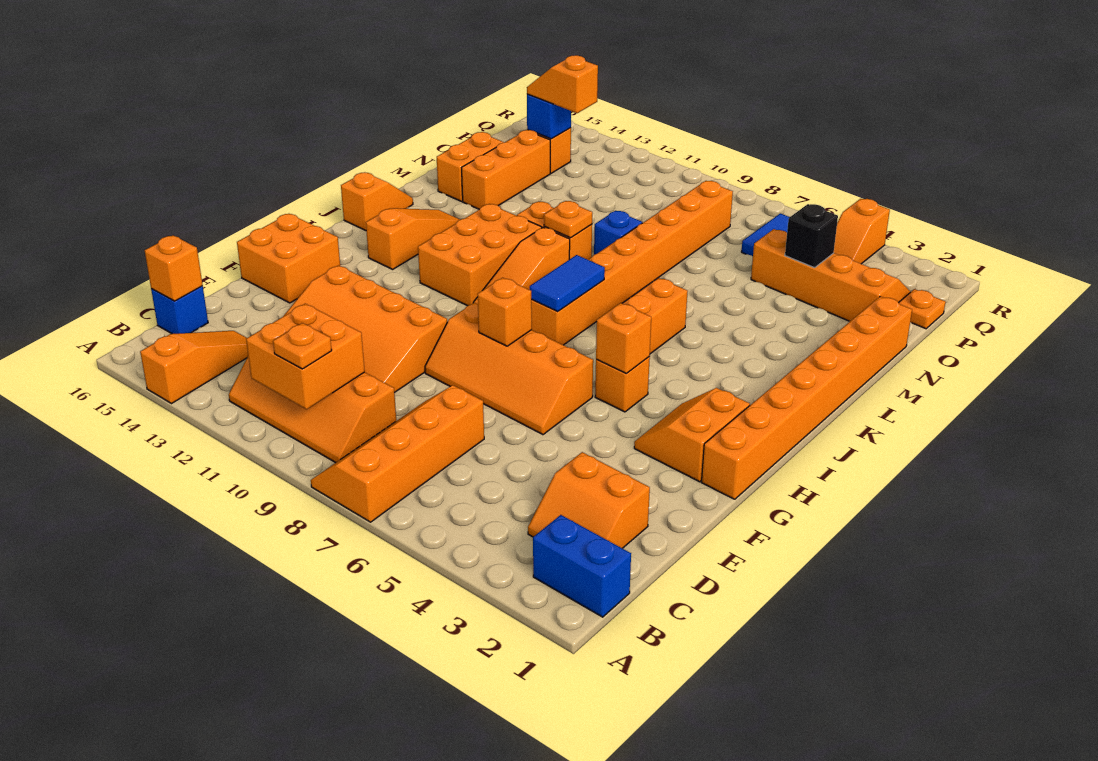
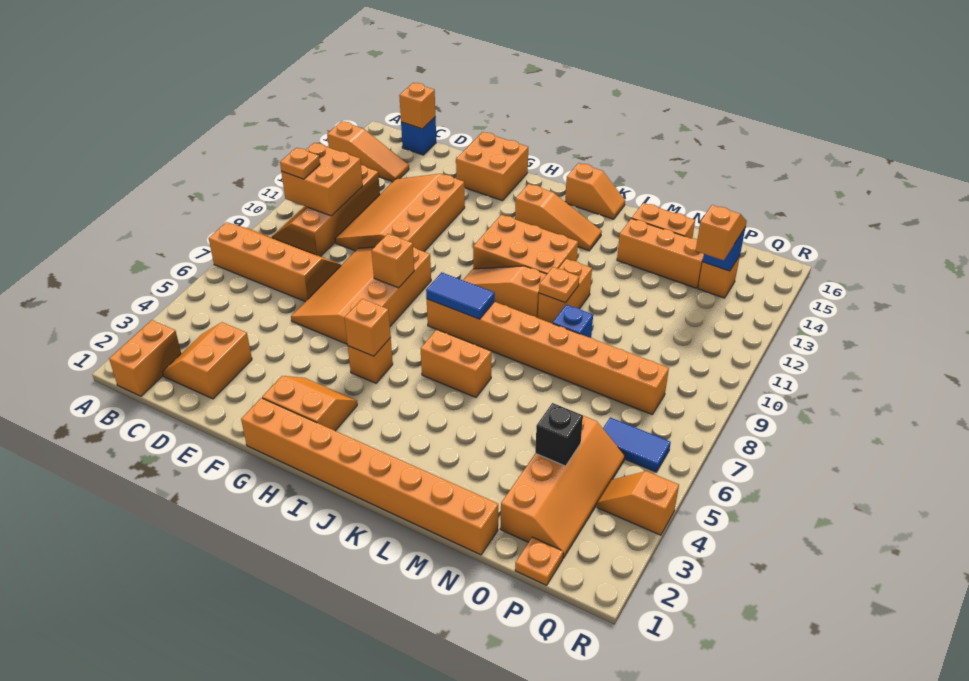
blue 1x2 brick [533,515,631,617] -> orange 1x2 brick [109,320,181,396]
orange 2x4 slope [425,303,593,435] -> orange 3x4 slope [291,247,431,344]

